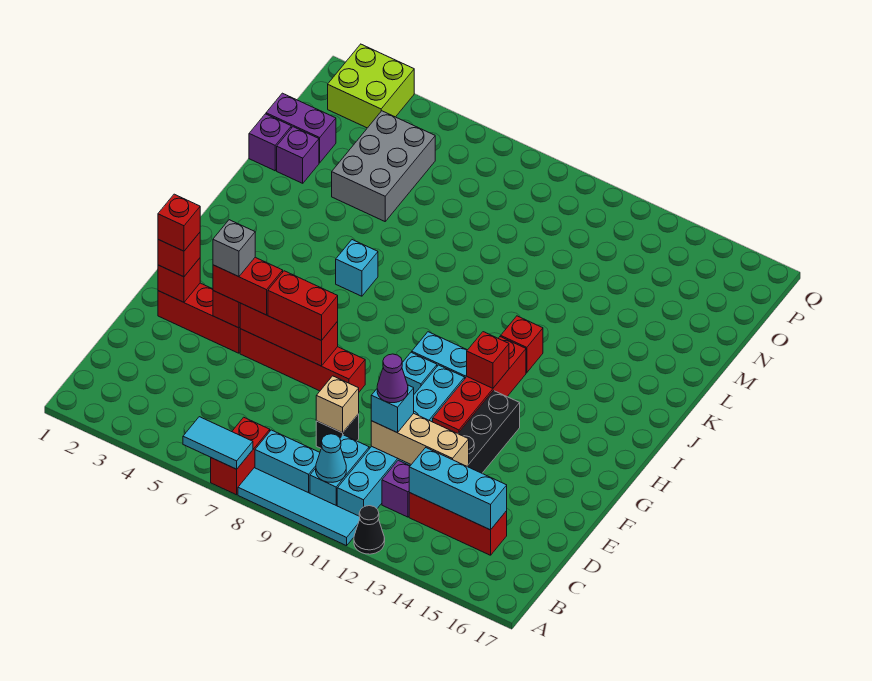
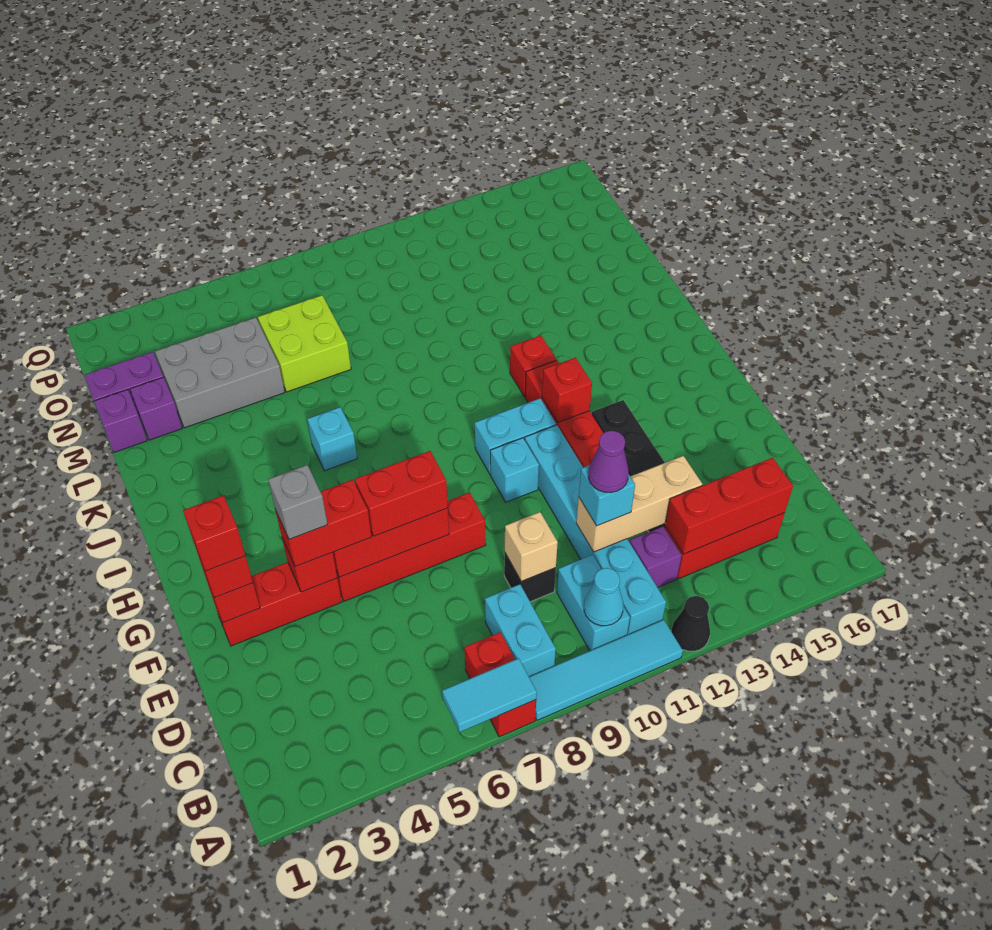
cyan 1x2 brick [255,430,320,493] -> cyan 1x2 brick turned to [485,584,556,677]
cyan 1x3 brick [409,448,507,530] -> red 1x3 brick [665,458,793,554]
grey 2x3 brick [332,111,435,221] -> grey 2x3 brick turned to [155,317,285,428]
lime 2x2 brick [328,44,414,128] -> lime 2x2 brick moved to [258,295,351,392]

